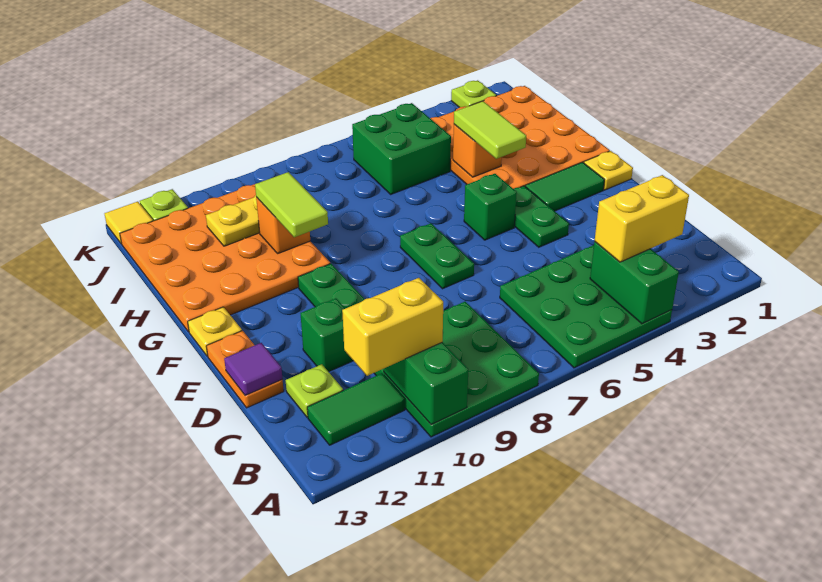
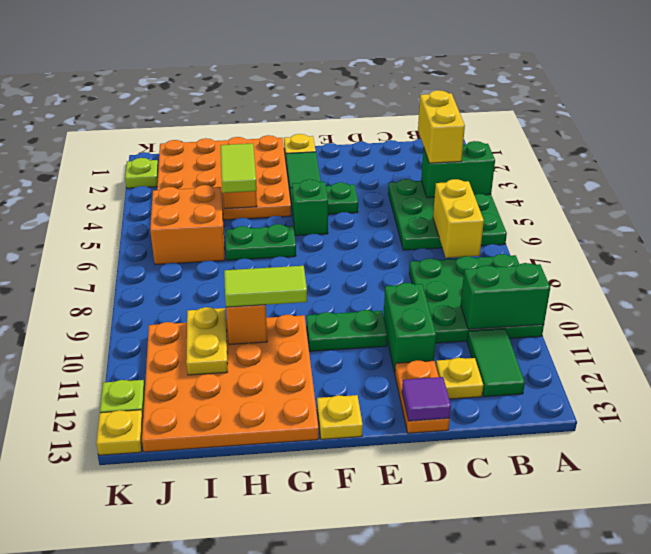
yellow 1x2 brick [342,278,443,376] -> yellow 1x2 brick moved to [433,179,484,258]
lime 1x1 plate [286,364,343,417] -> yellow 1x1 plate [436,358,483,399]
green 1x1 brick [300,298,353,372] -> green 1x2 brick [384,283,436,373]
orange 1x2 plate [206,331,284,408] -> orange 1x2 plate turned to [395,360,450,433]
green 1x2 plate [400,223,474,289] -> green 1x2 plate moved to [225,224,296,260]
lime 1x2 tile [454,101,526,159] -> lime 1x2 tile turned to [221,143,257,193]
green 2x2 brick [352,103,451,194] -> orange 2x2 brick [150,185,225,265]
yellow 1x1 tile [104,202,153,244] -> yellow 1x1 plate [96,410,143,455]

